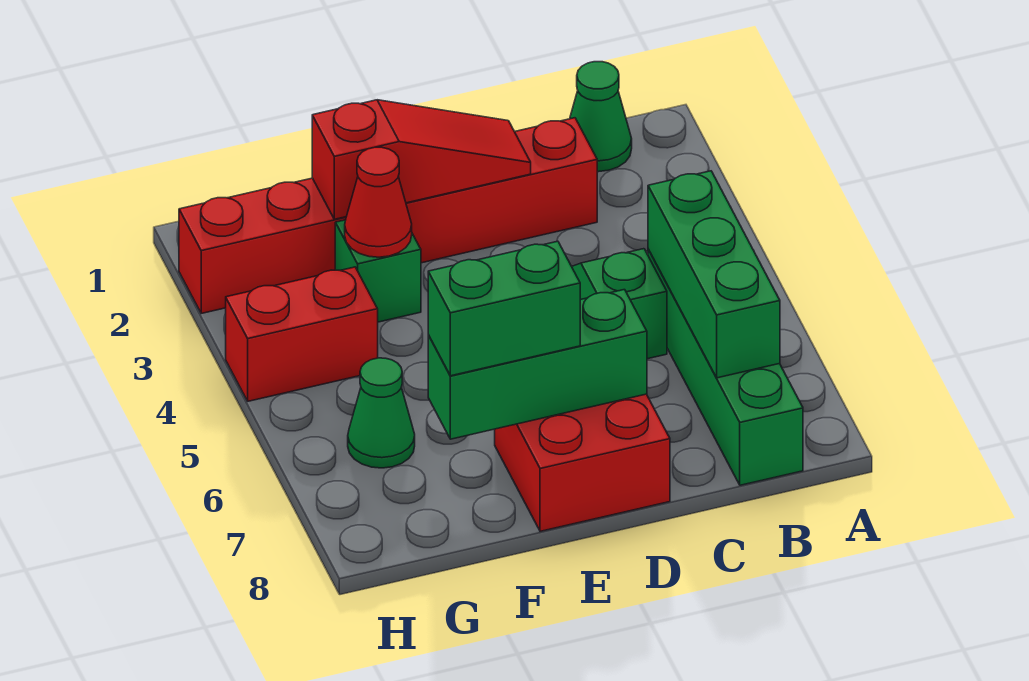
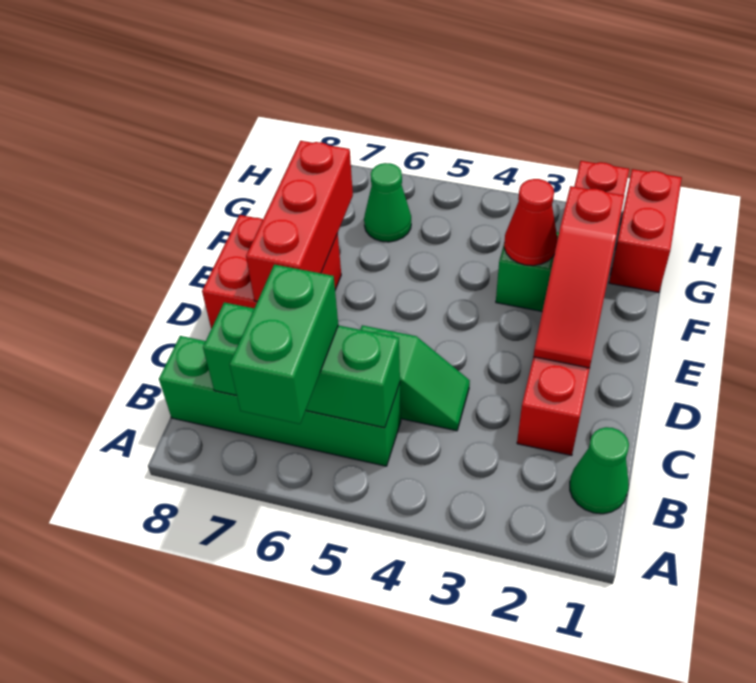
green 1x3 brick [428,290,647,439] -> red 1x3 brick [246,141,353,302]
green 1x2 brick [428,241,580,376] -> green 1x2 brick moved to [230,264,338,424]
red 1x2 brick [226,267,378,401] -> red 1x2 brick moved to [609,169,682,293]

